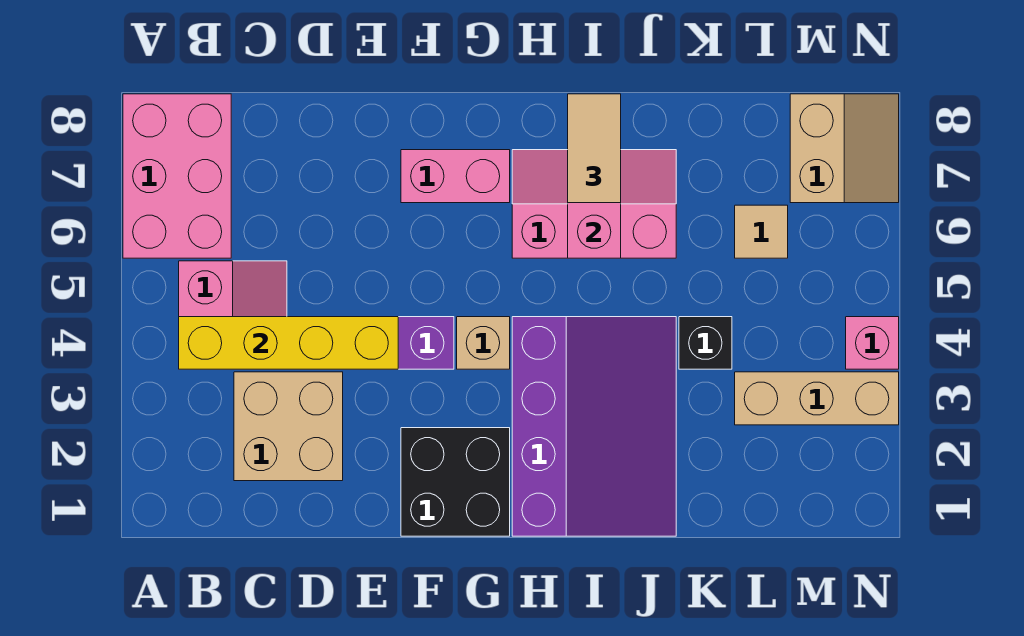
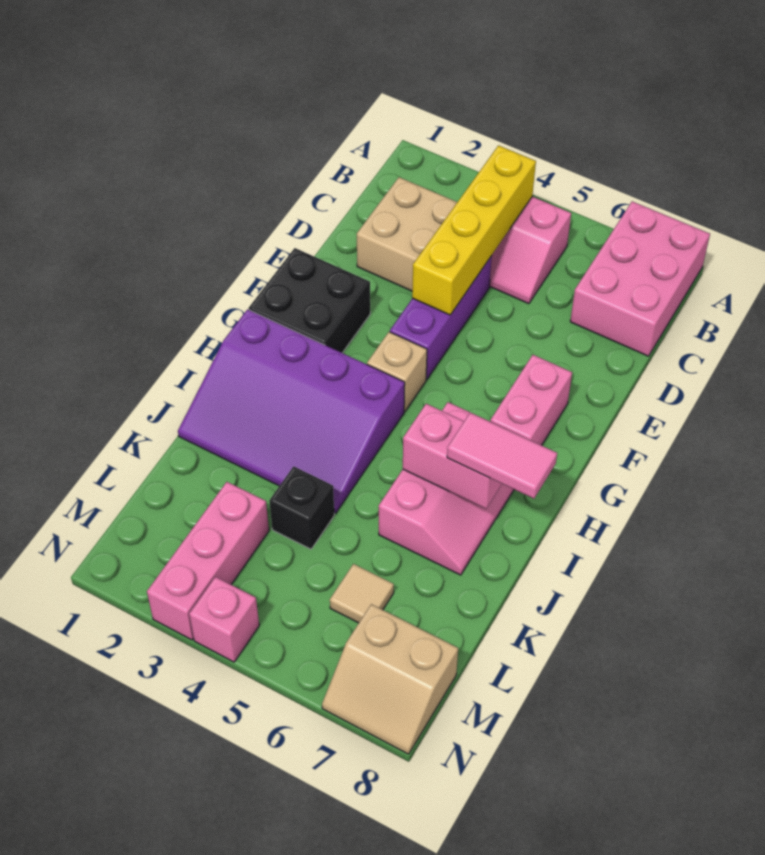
pink 2x3 brick [123,94,231,258] -> pink 2x3 brick turned to [570,201,710,356]
tan 1x2 tile [568,94,621,203] -> pink 1x2 tile [447,413,557,499]
tan 1x3 brick [735,372,899,425] -> pink 1x3 brick [147,482,269,640]

